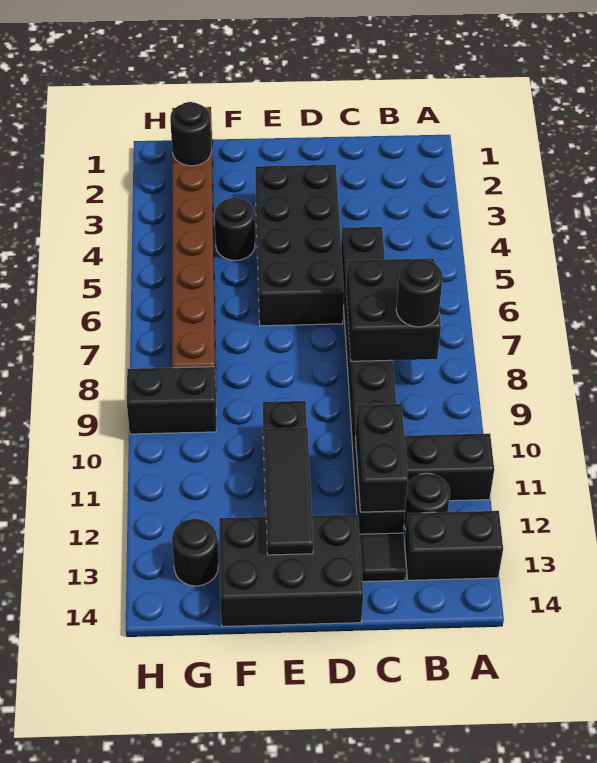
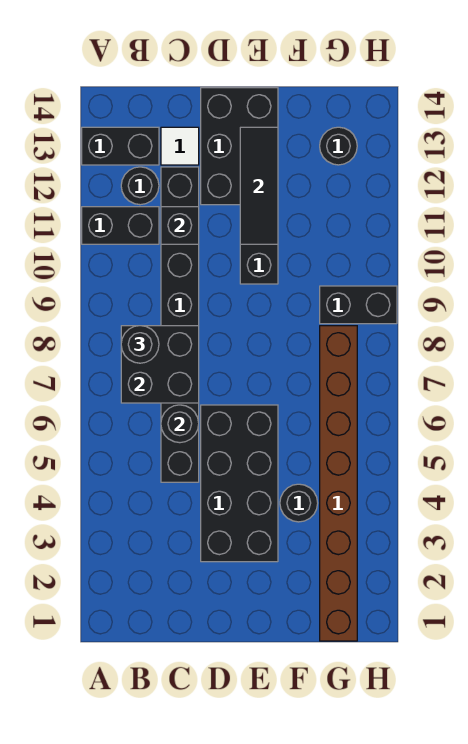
black 1x2 brick [355,404,408,512] -> black 1x1 brick [161,207,199,244]
black 1x1 tile [360,533,406,582] -> white 1x1 tile [161,127,199,165]
black 2x3 brick [219,514,363,627] -> black 2x3 brick turned to [201,88,278,205]
black 1x1 round brick [170,102,212,166] -> black 1x1 round brick moved to [161,405,199,443]

